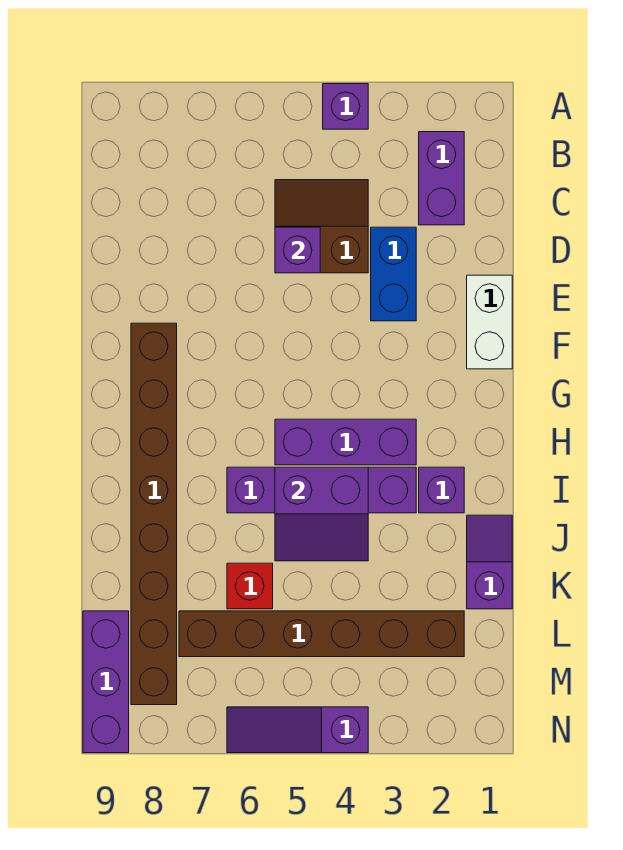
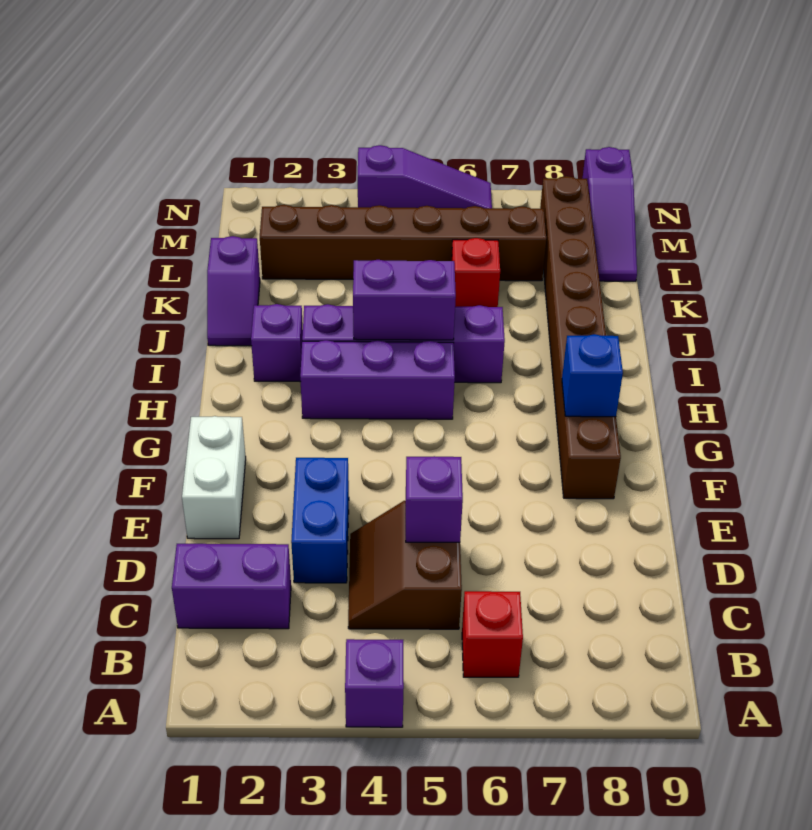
purple 1x2 brick [419,132,464,225] -> purple 1x2 brick turned to [172,544,291,629]
none -> red 1x1 brick [462,591,523,677]
brown 2x2 slope [275,180,368,273] -> brown 2x2 slope turned to [348,501,462,629]
none -> blue 1x1 brick [562,334,623,417]
purple 1x3 brick [83,611,129,753] -> purple 1x3 slope [582,147,637,281]

